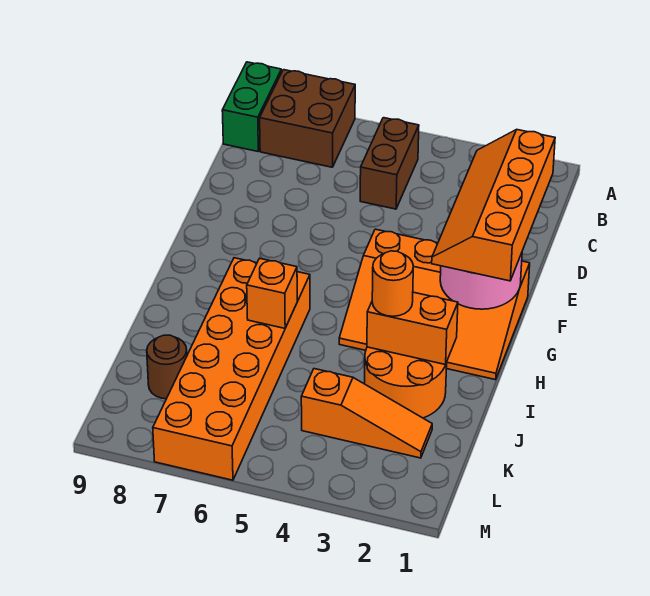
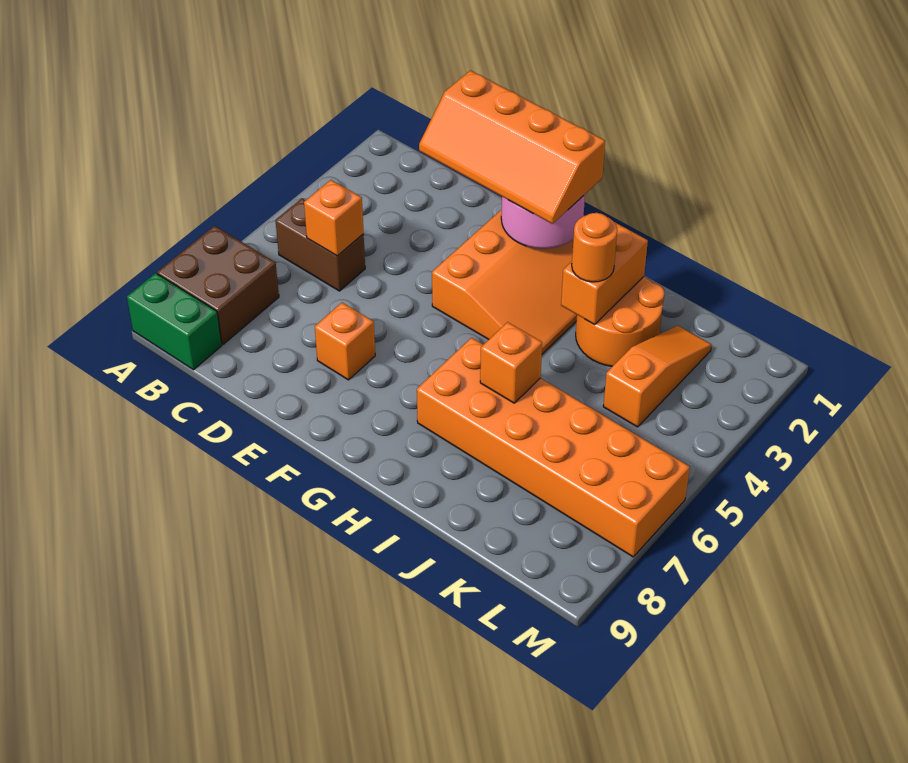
none -> orange 1x1 brick [304,180,364,256]
none -> orange 1x1 brick [315,303,375,380]
brown 1x1 round brick [147,335,187,399] -> none

